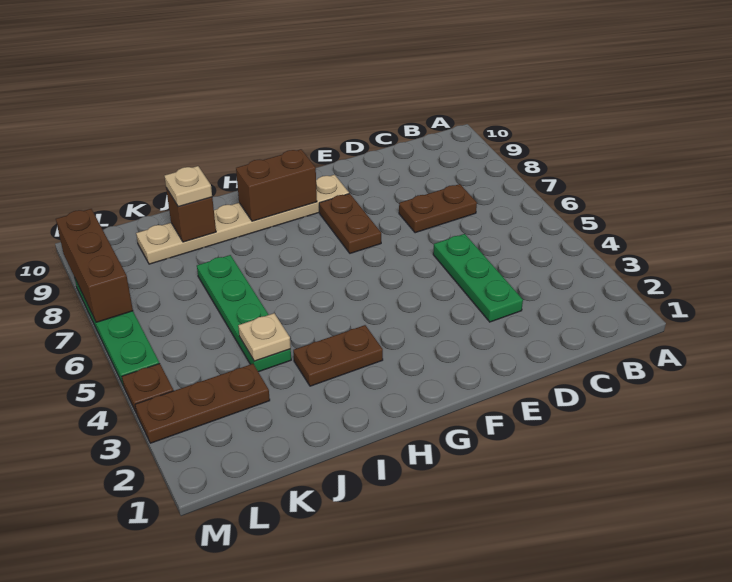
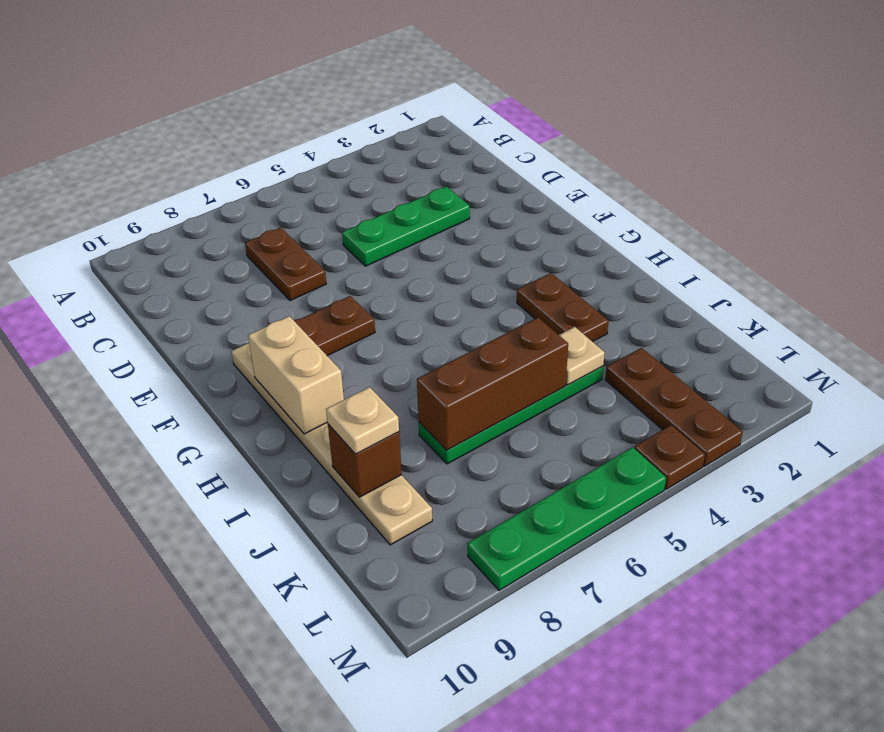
brown 1x2 brick [236,149,317,221] -> tan 1x2 brick [248,316,344,434]
brown 1x3 brick [56,209,133,322] -> brown 1x3 brick moved to [417,318,568,450]

